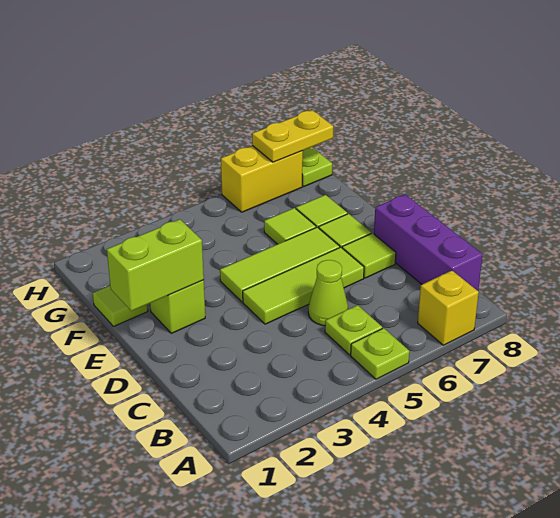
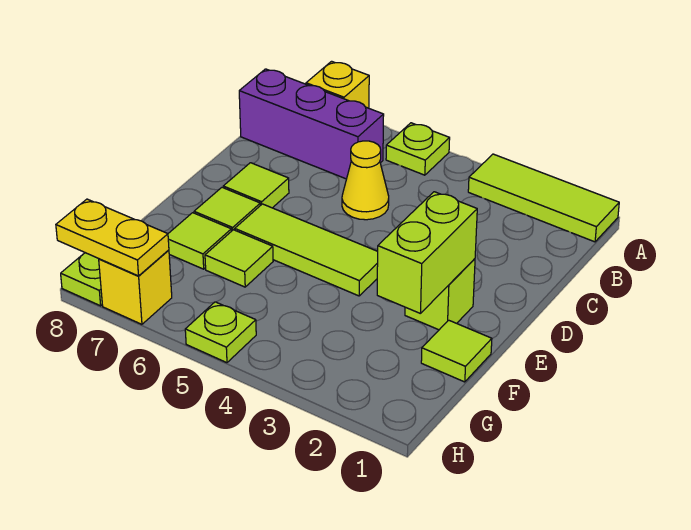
lime 1x1 plate [325,305,382,355] -> lime 1x1 plate moved to [185,302,256,363]
purple 1x3 brick [374,194,483,291] -> purple 1x3 brick turned to [239,69,384,179]
lime 1x1 cone [308,260,348,326] -> yellow 1x1 cone [342,141,389,220]
lime 1x3 tile [243,247,364,324] -> lime 1x3 tile moved to [468,154,619,242]
lime 1x2 brick [107,219,204,311] -> lime 1x2 brick turned to [377,192,477,314]
yellow 1x2 brick [221,146,303,212] -> yellow 1x1 brick [99,250,172,324]

